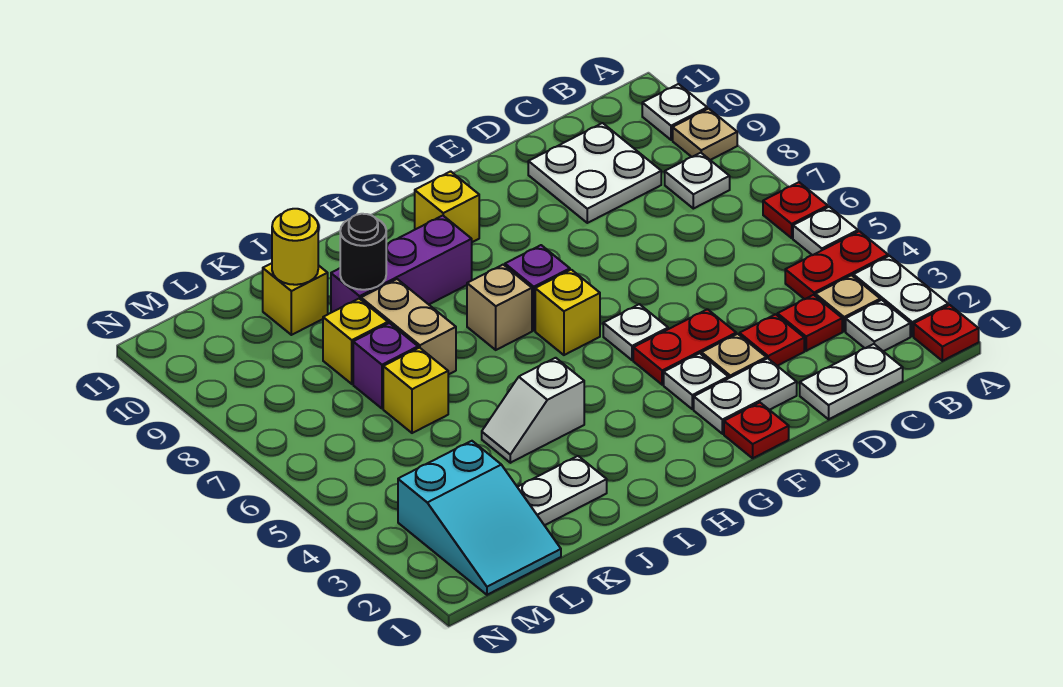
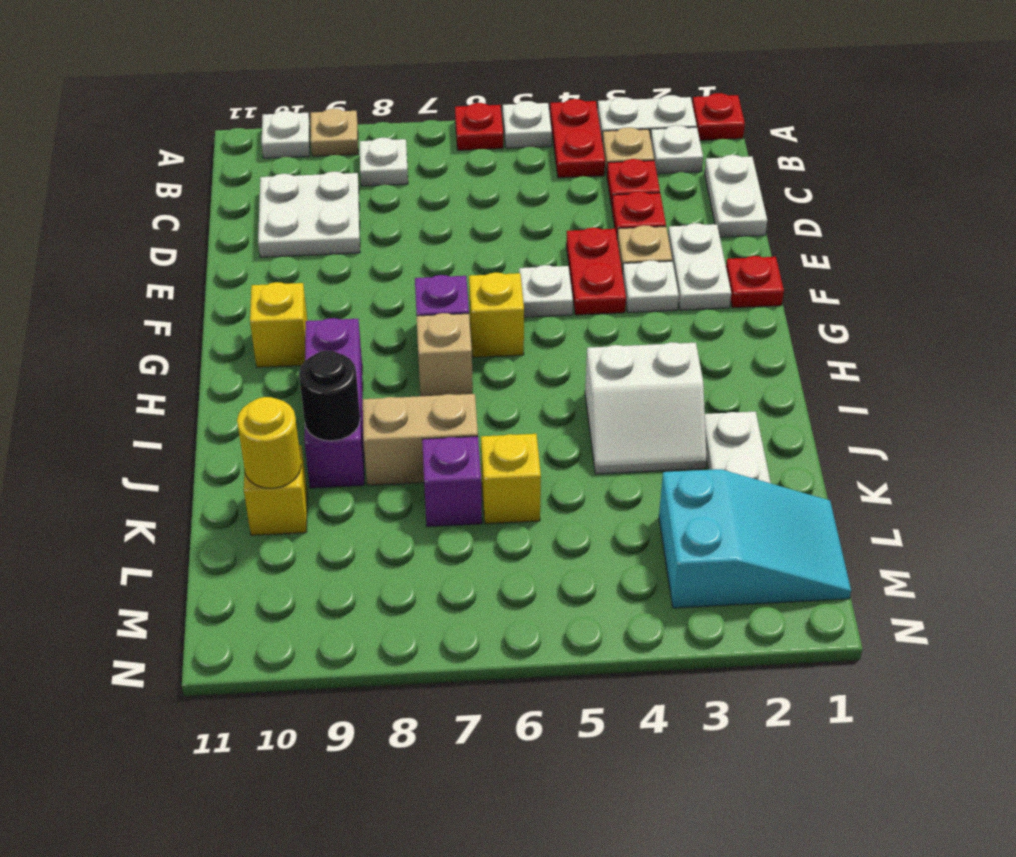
white 1x2 slope [482,358,584,463] -> white 2x2 slope [585,342,707,474]
yellow 1x1 brick [323,299,388,384] -> none

